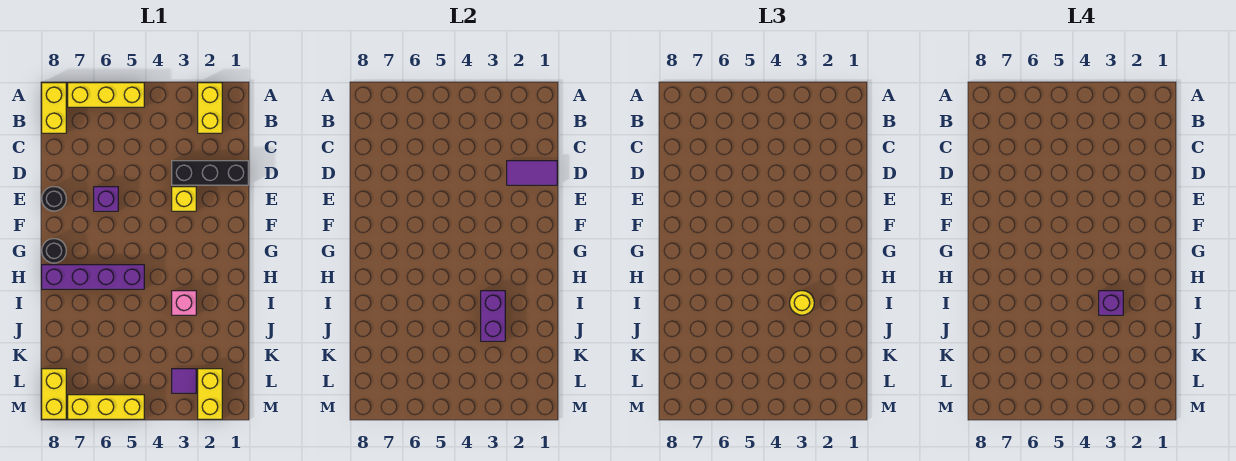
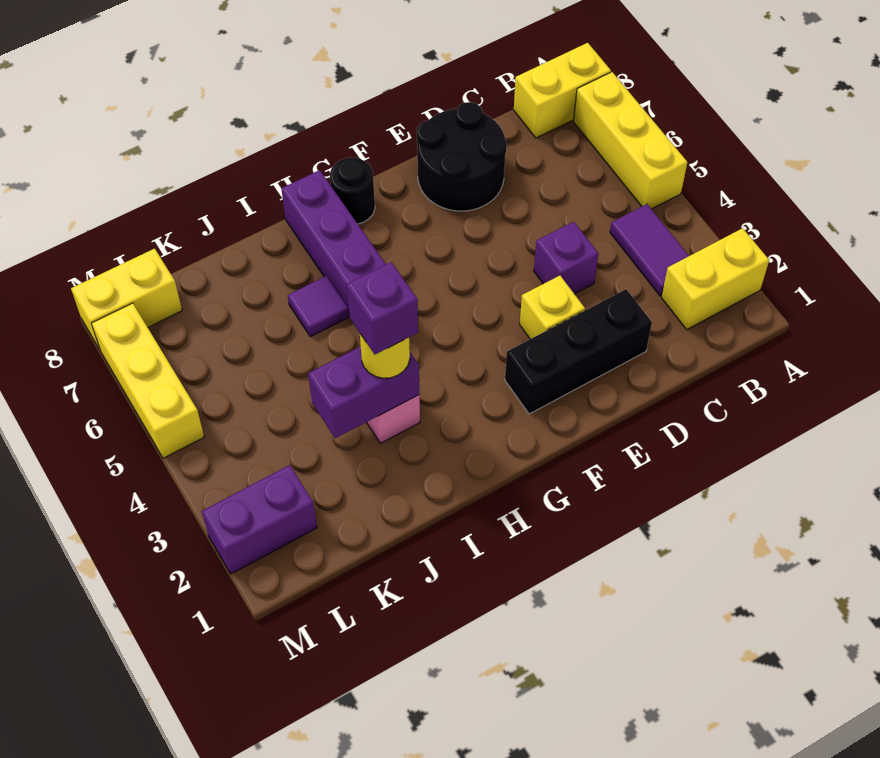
black 1x3 brick [172,161,248,185] -> black 1x3 brick turned to [505,289,652,414]
purple 1x2 tile [507,161,557,185] -> purple 1x2 tile moved to [610,204,689,296]
purple 1x1 brick [94,187,118,211] -> purple 1x1 brick moved to [534,222,598,294]
black 1x1 round brick [42,187,66,211] -> black 2x2 round brick [417,102,507,211]
yellow 1x2 brick [198,369,222,419] -> purple 1x2 brick [202,465,317,574]
purple 1x1 tile [172,369,196,393] -> purple 1x1 tile moved to [288,276,349,337]

